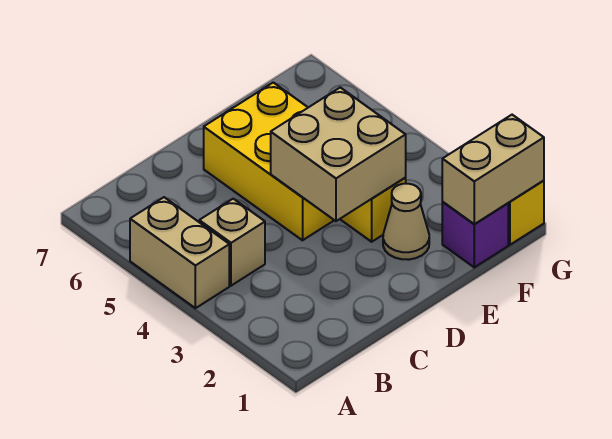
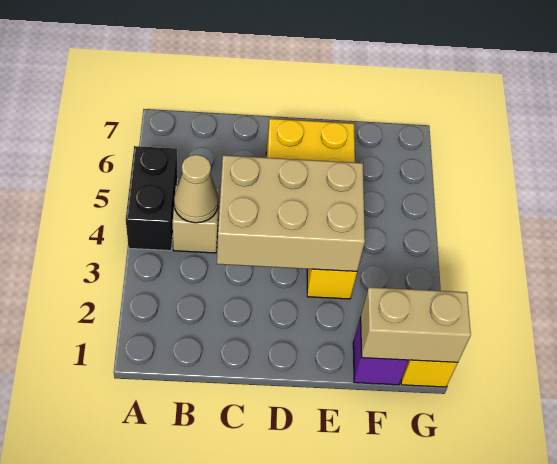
tan 1x2 brick [130,197,229,308] -> black 1x2 brick [126,146,178,251]
tan 2x2 brick [271,87,406,221] -> tan 2x3 brick [217,155,365,271]
tan 1x1 cone [383,184,429,260] -> tan 1x1 cone moved to [174,155,218,223]

